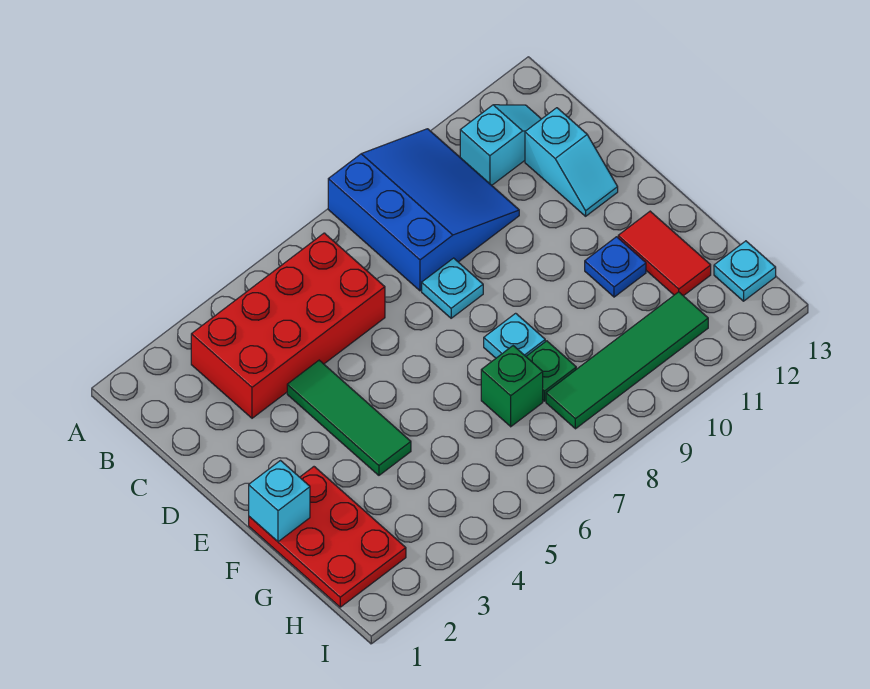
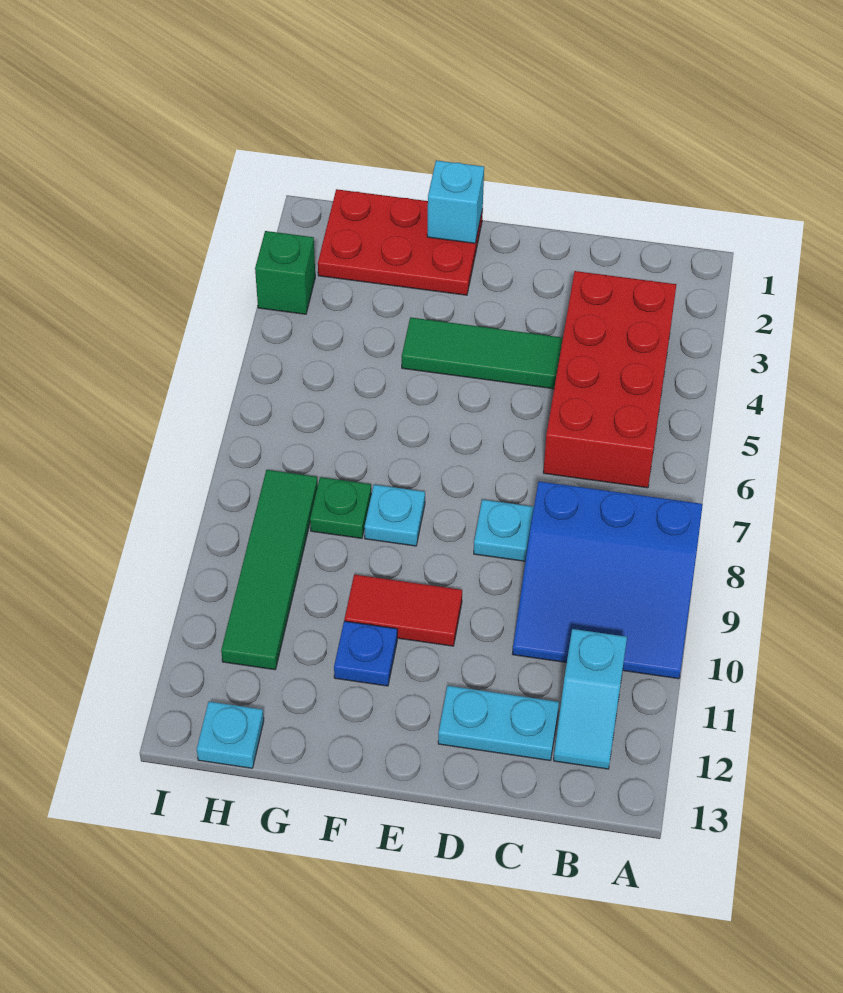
cyan 1x2 slope [525,108,618,216] -> cyan 1x2 plate [438,686,559,760]
red 1x2 tile [618,211,711,296] -> red 1x2 tile moved to [344,574,462,646]
green 1x1 brick [481,346,543,427] -> green 1x1 brick moved to [255,231,315,314]

